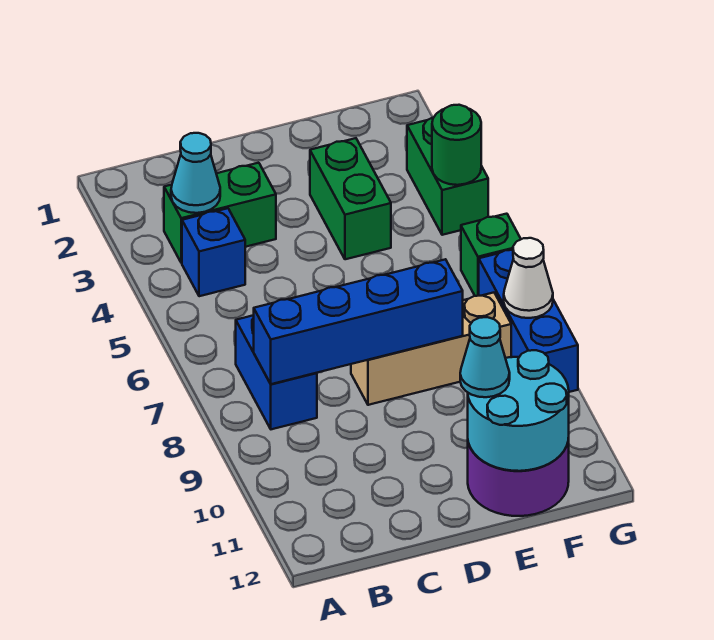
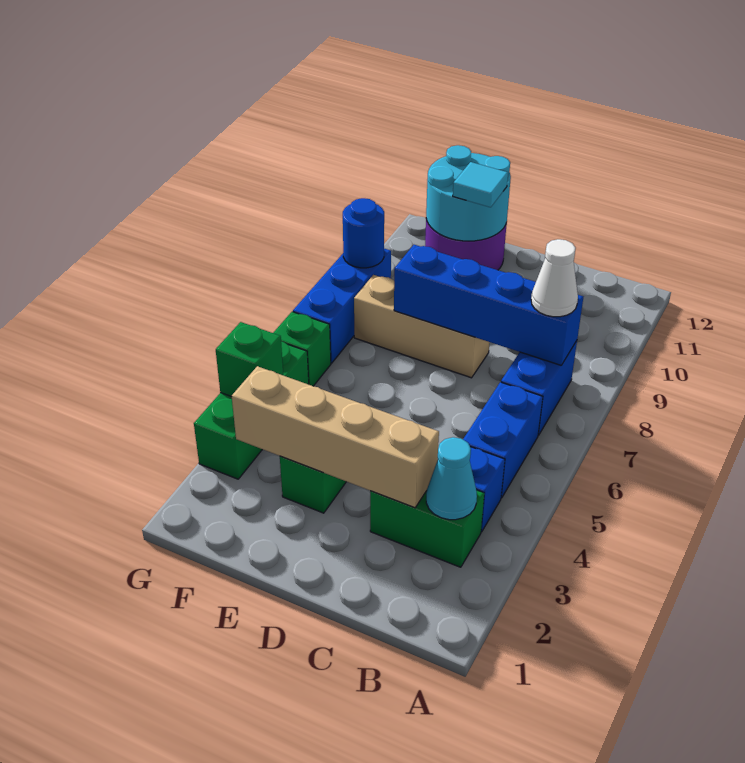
none -> blue 1x2 brick [463,382,543,498]
none -> tan 1x4 brick [232,366,439,508]
cyan 1x1 cone [460,317,510,397] -> cyan 1x1 tile [453,162,508,207]
green 1x2 brick [407,117,488,235] -> green 1x3 brick [194,342,309,479]
green 1x1 round brick [432,105,481,185] -> green 1x1 brick [216,322,283,397]
white 1x1 cone [504,238,553,318] -> white 1x1 cone moved to [531,239,578,317]
none -> blue 1x1 round brick [343,198,384,268]

